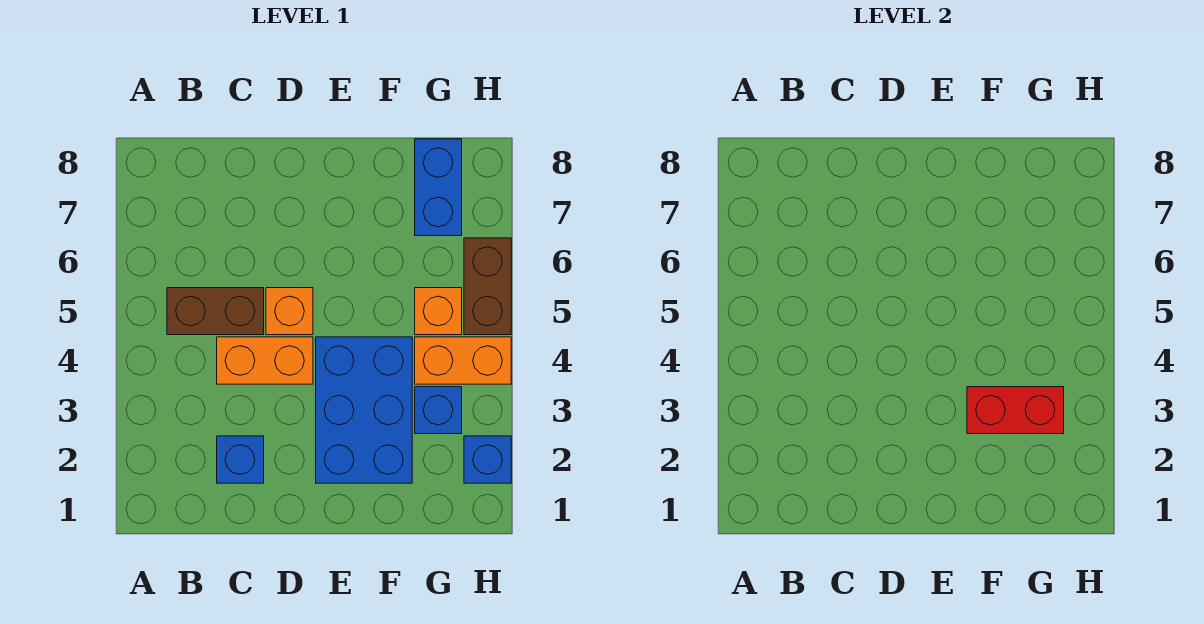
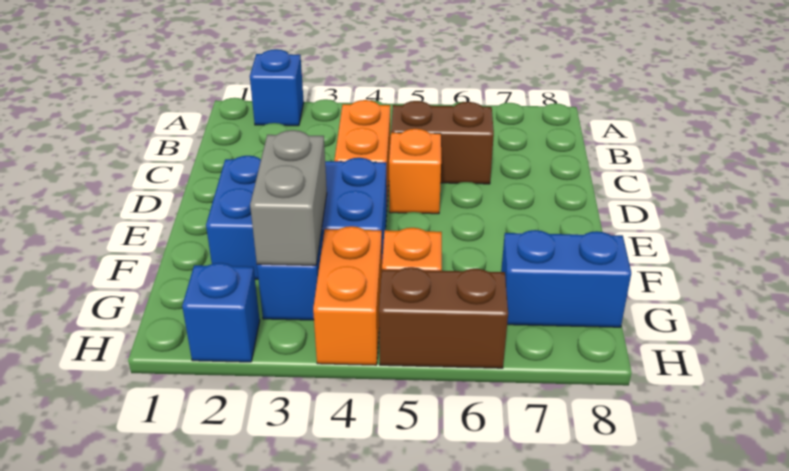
brown 1x2 brick [167,288,264,335] -> brown 1x2 brick turned to [391,101,494,184]
blue 1x1 brick [217,436,264,483] -> blue 1x1 brick moved to [250,49,304,126]
red 1x2 brick [967,387,1064,434] -> grey 1x2 brick [250,130,327,265]

